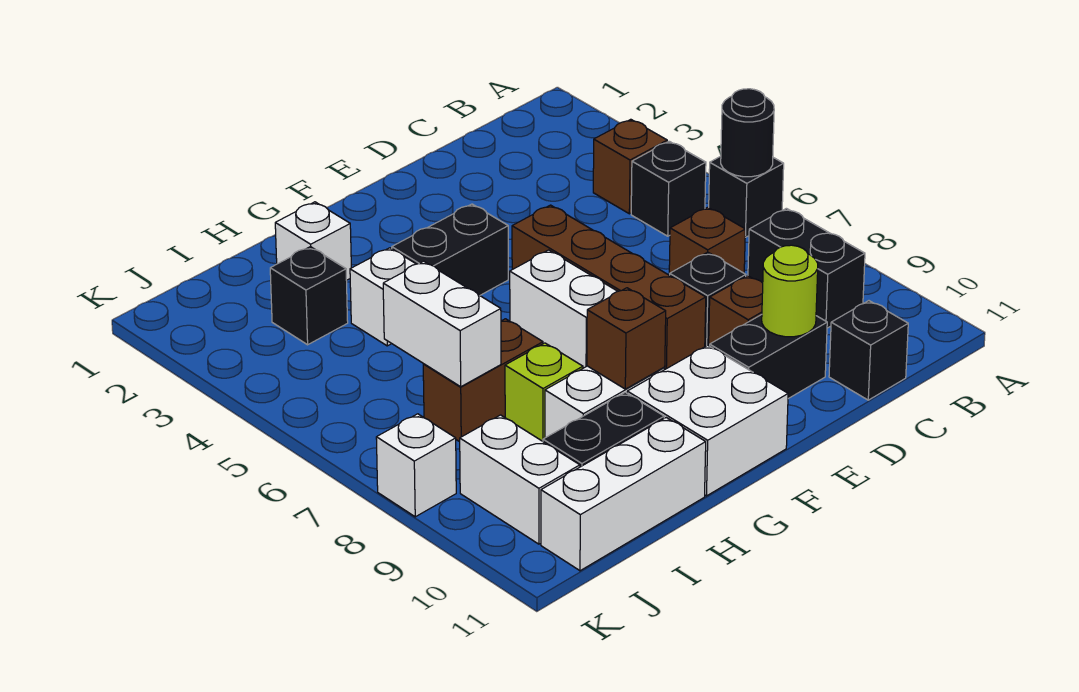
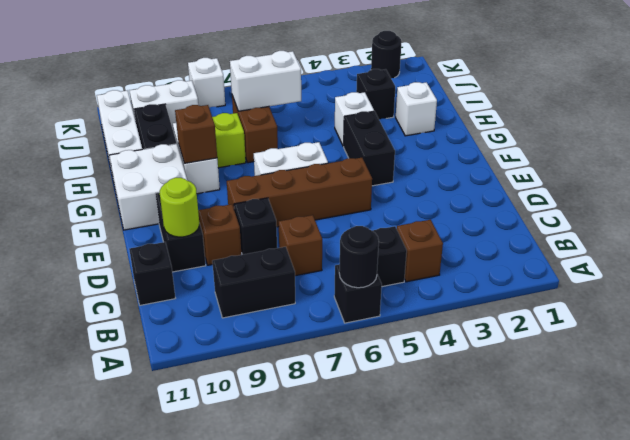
none -> black 1x1 round brick [371,31,402,78]

